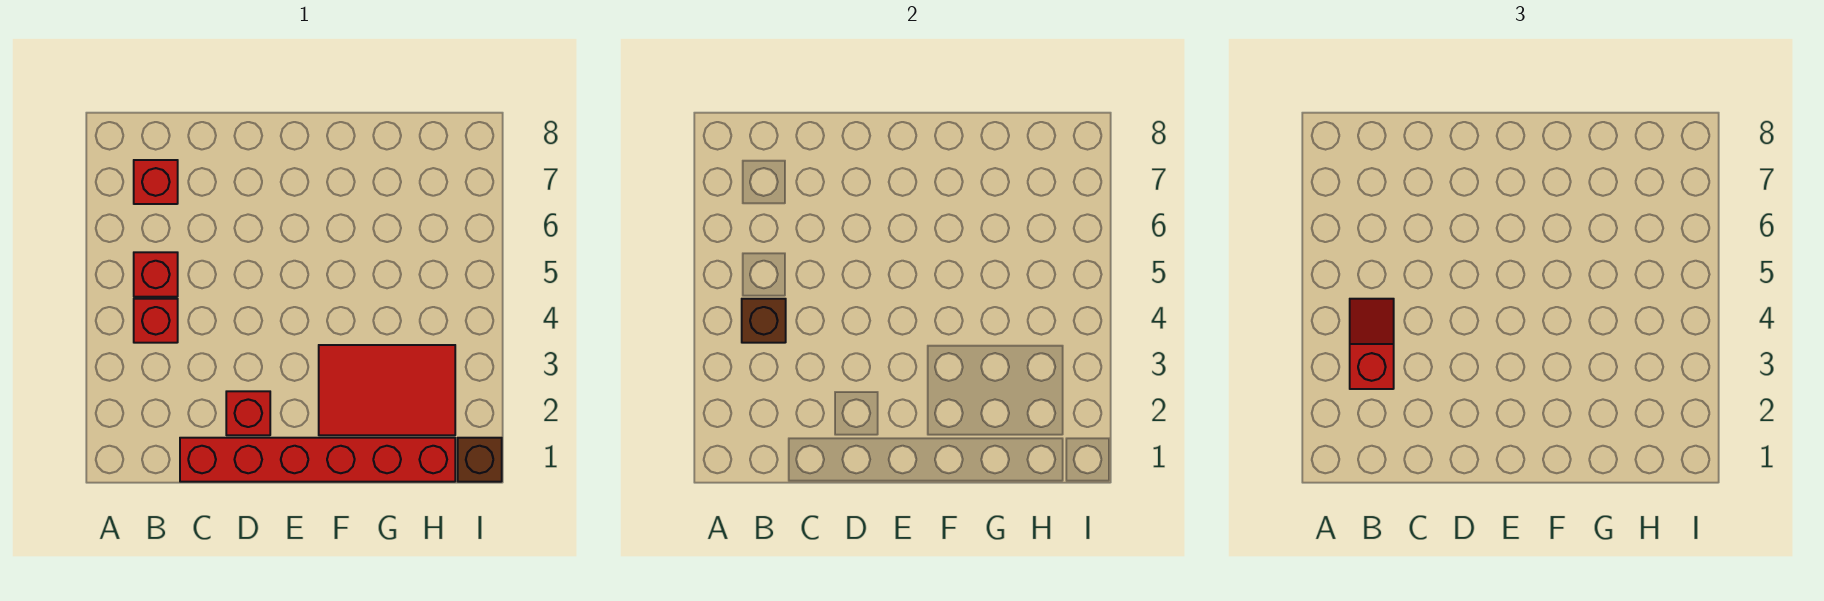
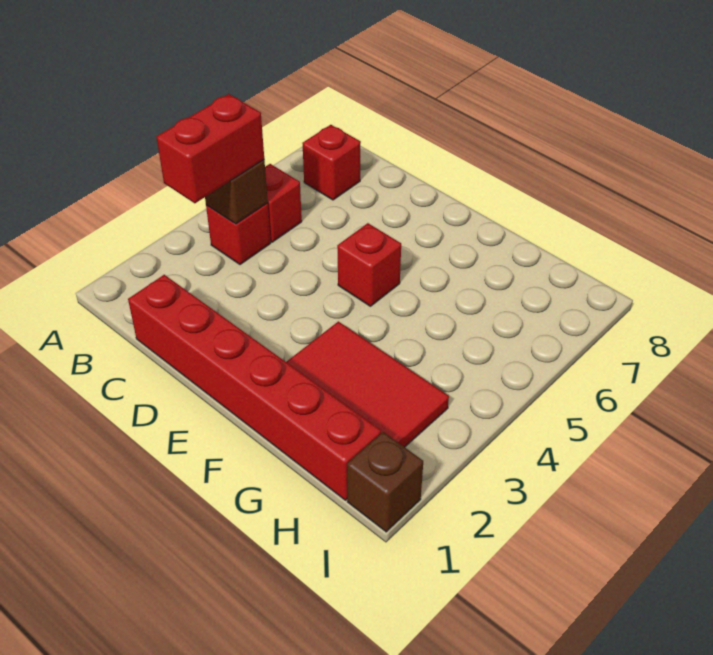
red 1x2 slope [1350,299,1394,389] -> red 1x2 brick [157,94,264,203]
red 1x1 brick [226,391,270,435] -> red 1x1 brick moved to [337,223,401,306]

